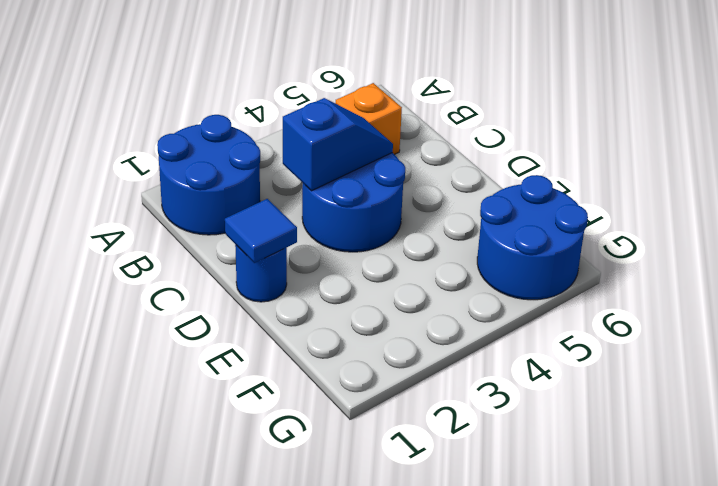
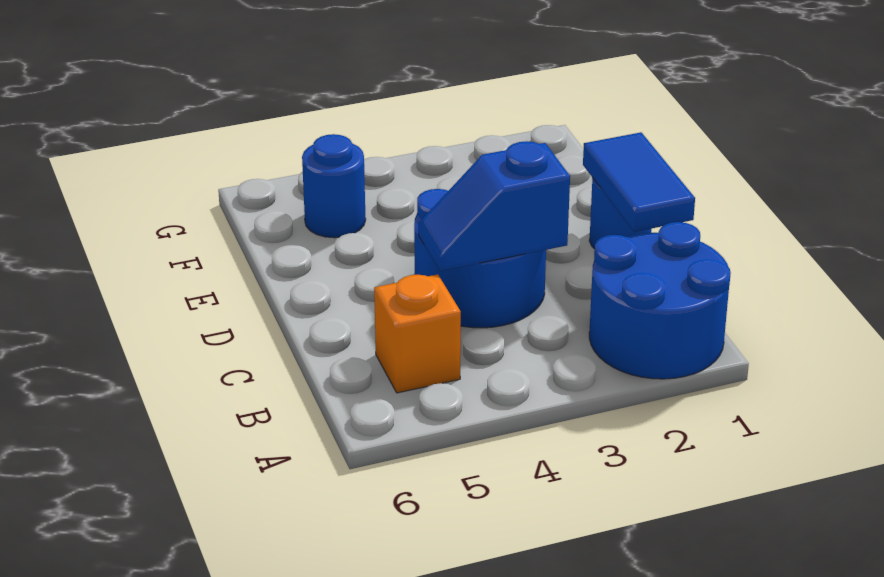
blue 1x1 tile [225,199,297,263] -> blue 1x2 tile [583,132,695,232]
blue 2x2 round brick [477,175,588,300] -> blue 1x1 round brick [302,134,366,238]

